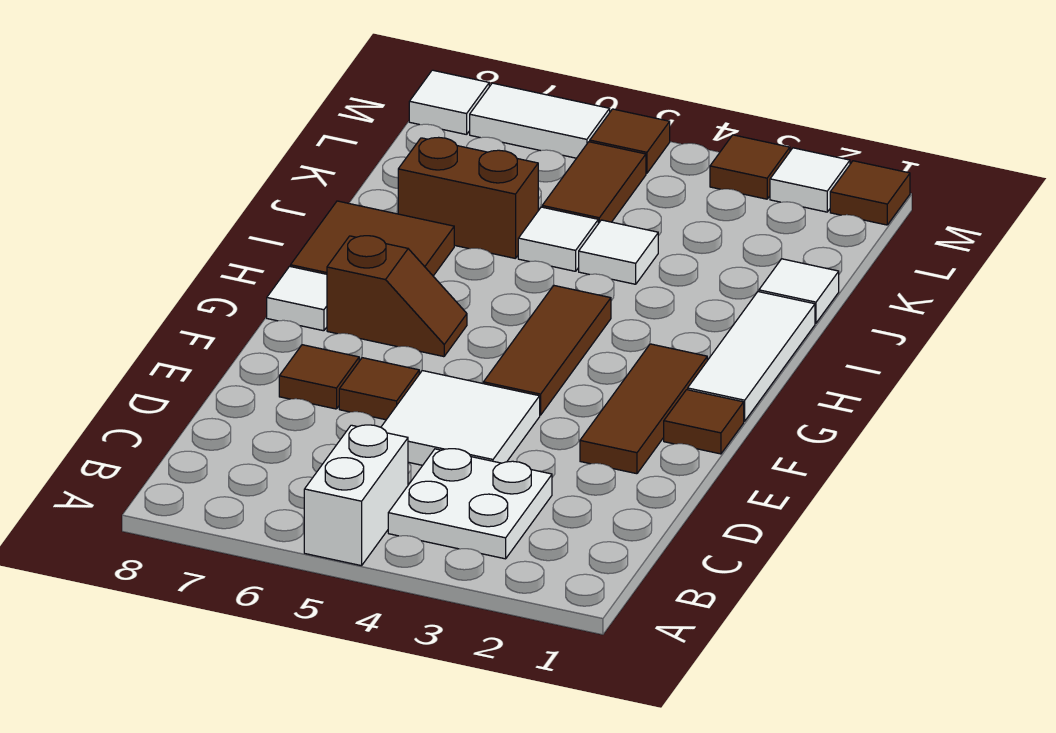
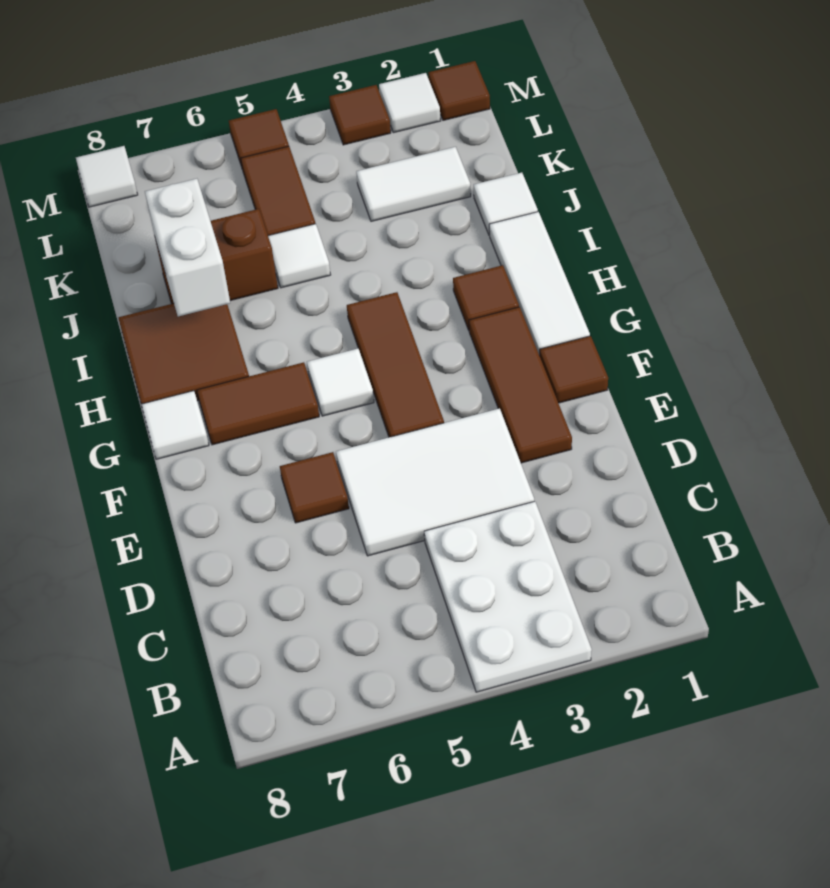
white 1x2 brick [304,425,408,566] -> white 1x2 brick moved to [145,179,230,316]
white 2x2 plate [388,449,552,559] -> white 2x3 plate [424,501,592,692]
white 2x2 tile [381,371,540,465] -> white 2x3 tile [336,408,534,556]
brown 1x1 tile [279,345,359,409] -> brown 1x1 tile moved to [453,265,519,330]
brown 1x2 slope [327,236,467,357] -> brown 1x2 tile [197,362,319,445]
white 1x1 tile [579,220,658,284] -> white 1x1 tile moved to [307,348,374,416]
white 1x2 tile [470,83,610,158] -> white 1x2 tile moved to [356,147,471,221]

